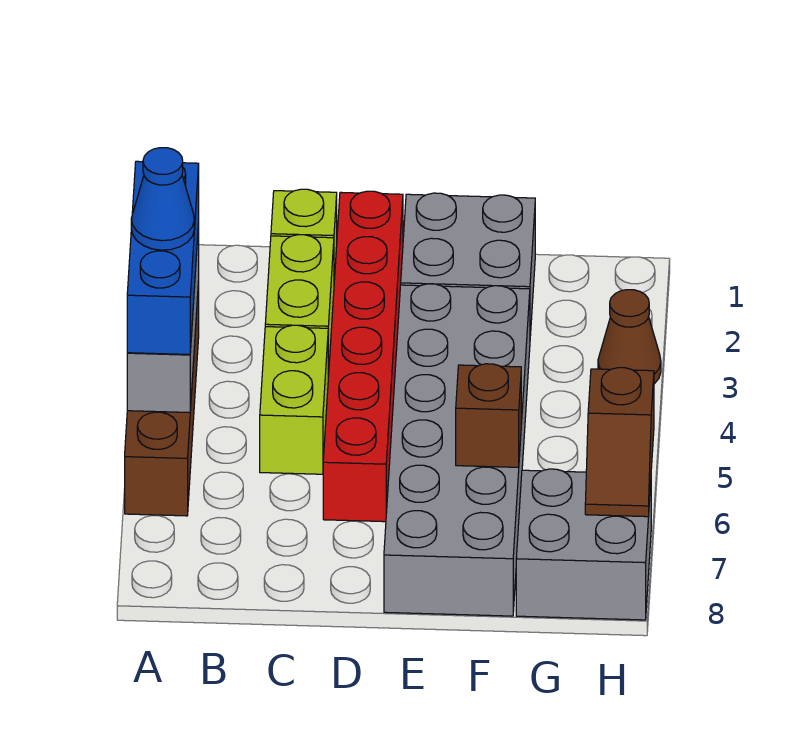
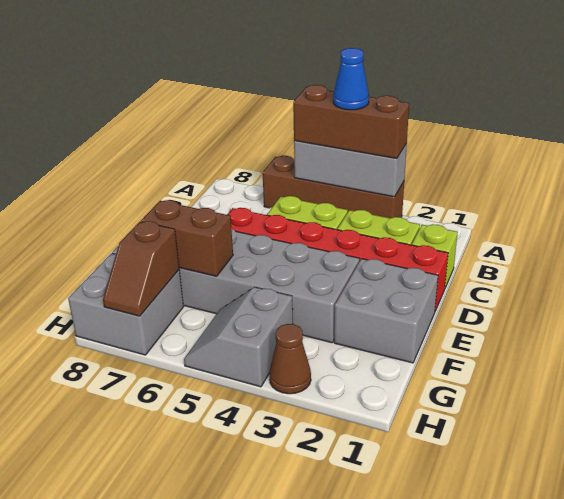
blue 1x3 brick [127,161,199,355] -> brown 1x3 brick [293,85,409,158]
brown 1x1 brick [456,364,521,467] -> brown 1x2 brick [141,200,233,276]
none -> grey 2x2 slope [184,287,293,387]
brown 1x2 slope [585,368,654,517] -> brown 1x2 slope turned to [103,221,179,316]

